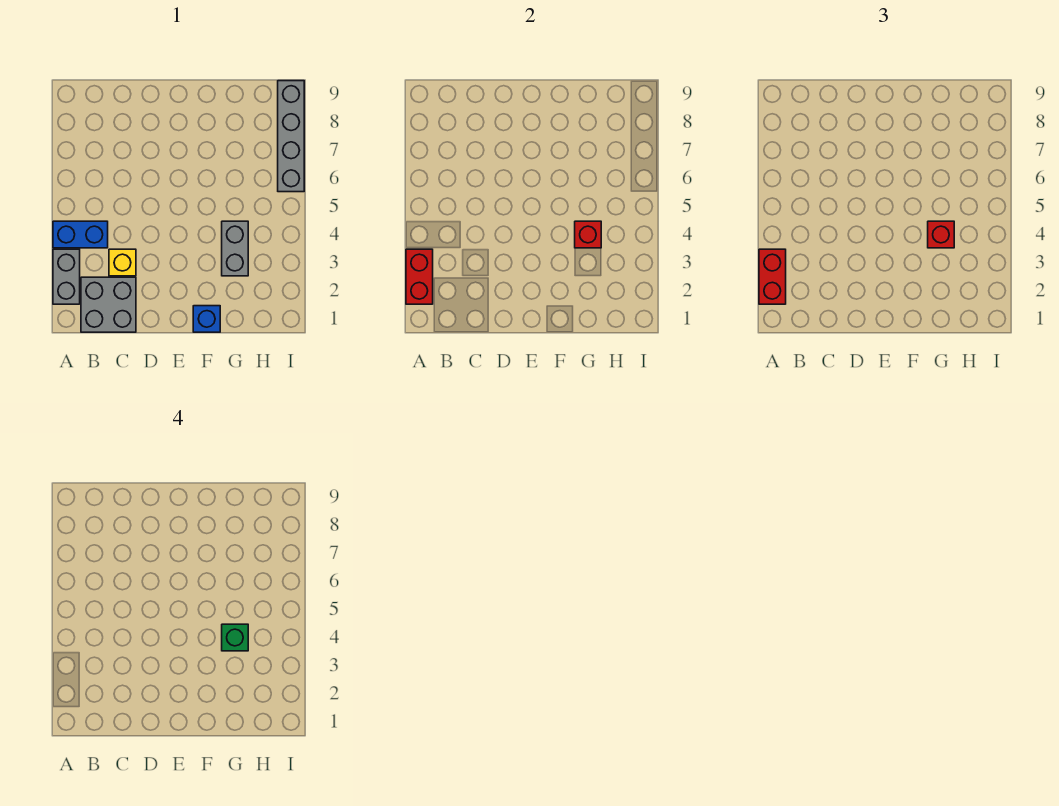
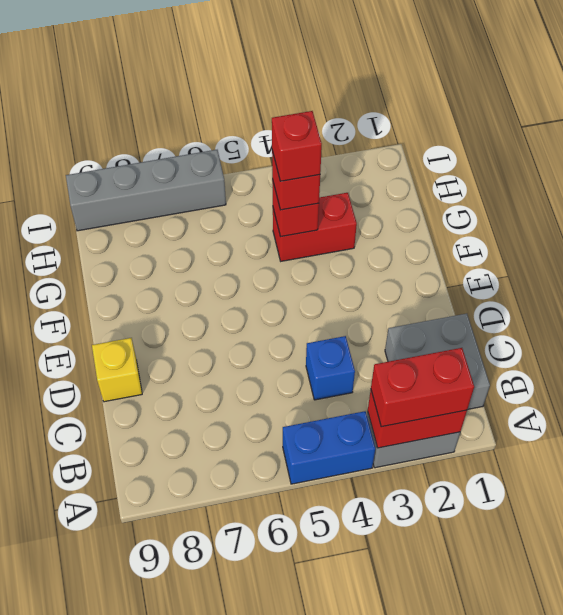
blue 1x2 brick [53,221,108,248] -> blue 1x2 brick turned to [283,411,375,484]
yellow 1x1 brick [109,249,136,276] -> yellow 1x1 brick moved to [92,338,142,402]
blue 1x1 brick [193,306,220,332] -> blue 1x1 brick moved to [306,336,355,400]
grey 1x2 brick [222,221,248,276] -> red 1x2 brick [273,193,357,261]
green 1x1 brick [222,624,248,651] -> red 1x1 brick [272,111,322,181]

